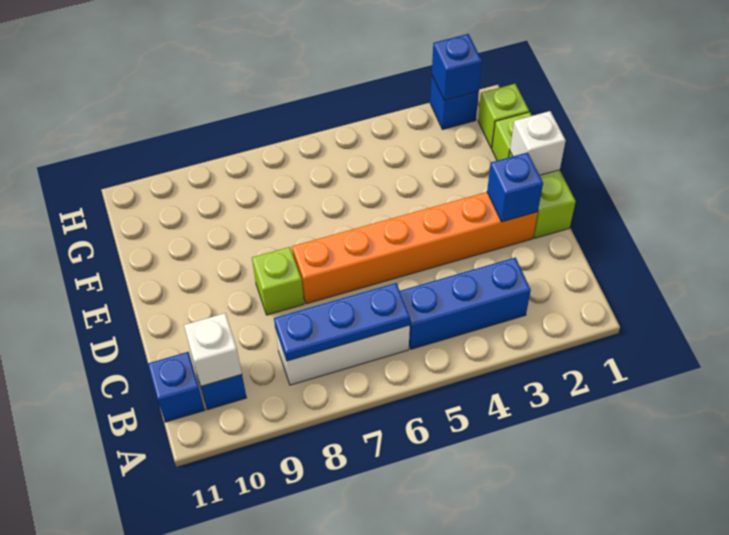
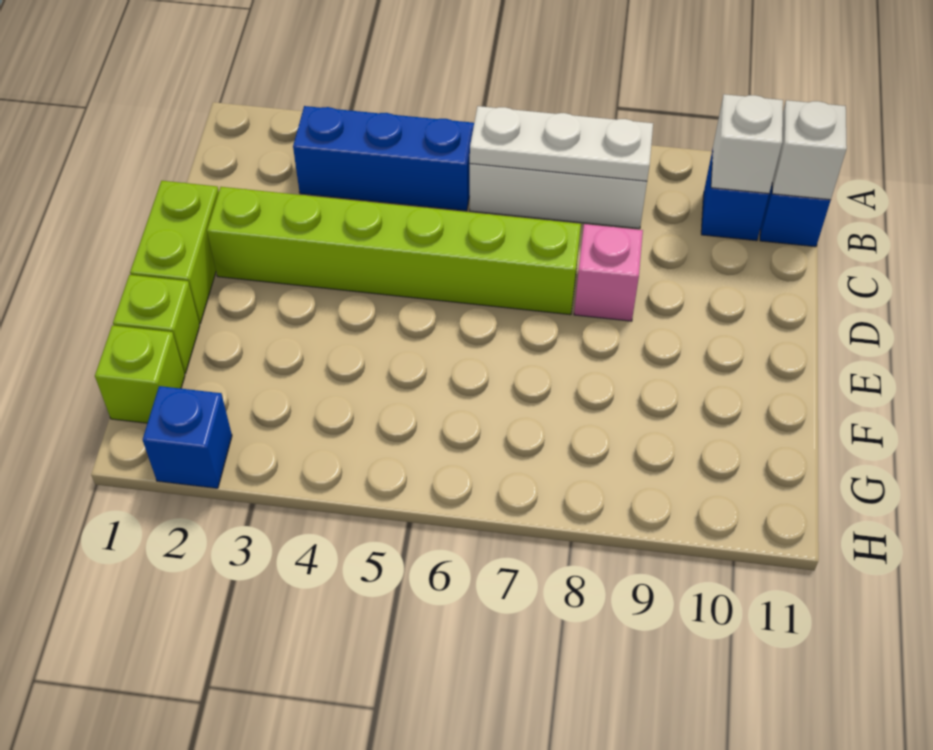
blue 1x3 plate [274,283,410,361] -> white 1x3 plate [470,106,653,181]
orange 1x6 brick [292,192,538,304] -> lime 1x6 brick [207,187,581,315]
blue 1x1 brick [487,152,543,222] -> none
lime 1x1 brick [252,247,304,315] -> pink 1x1 brick [574,224,643,321]
white 1x1 brick [510,111,566,175] -> white 1x1 brick moved to [772,100,847,200]
blue 1x1 brick [432,34,482,100] -> none

